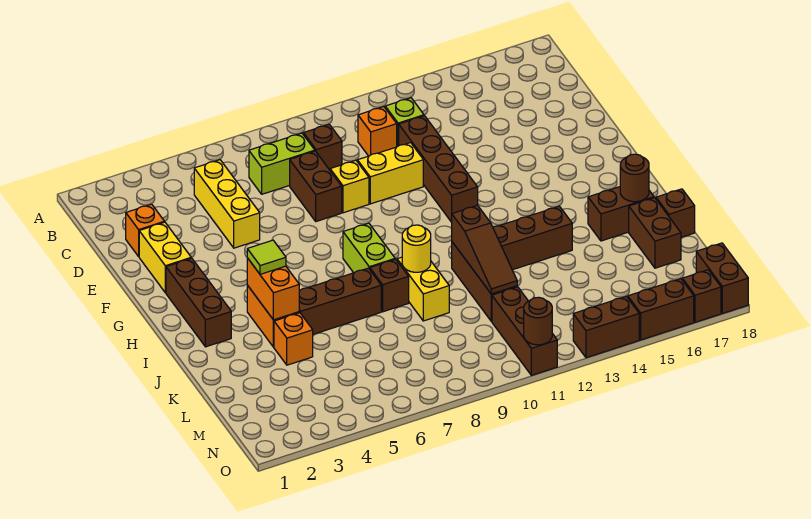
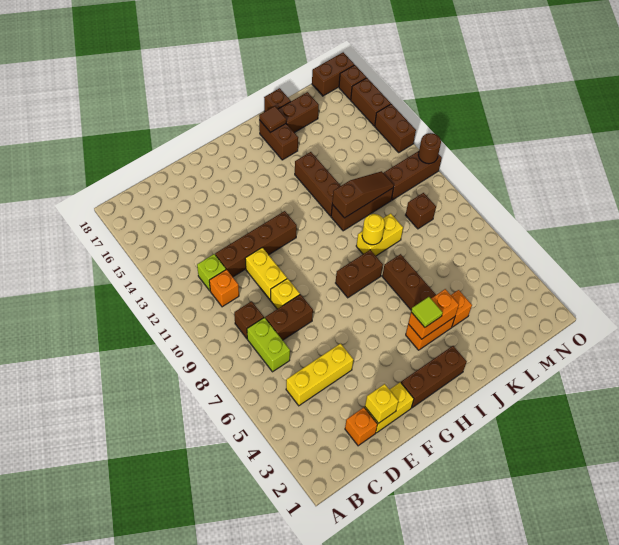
none -> yellow 1x1 brick [365,384,398,423]
lime 1x2 brick [343,223,395,273] -> brown 1x2 brick [336,250,383,298]
brown 1x1 brick [370,259,409,312] -> brown 1x1 brick moved to [406,193,436,229]
brown 1x1 round brick [620,154,649,202] -> brown 1x1 tile [259,106,286,133]

